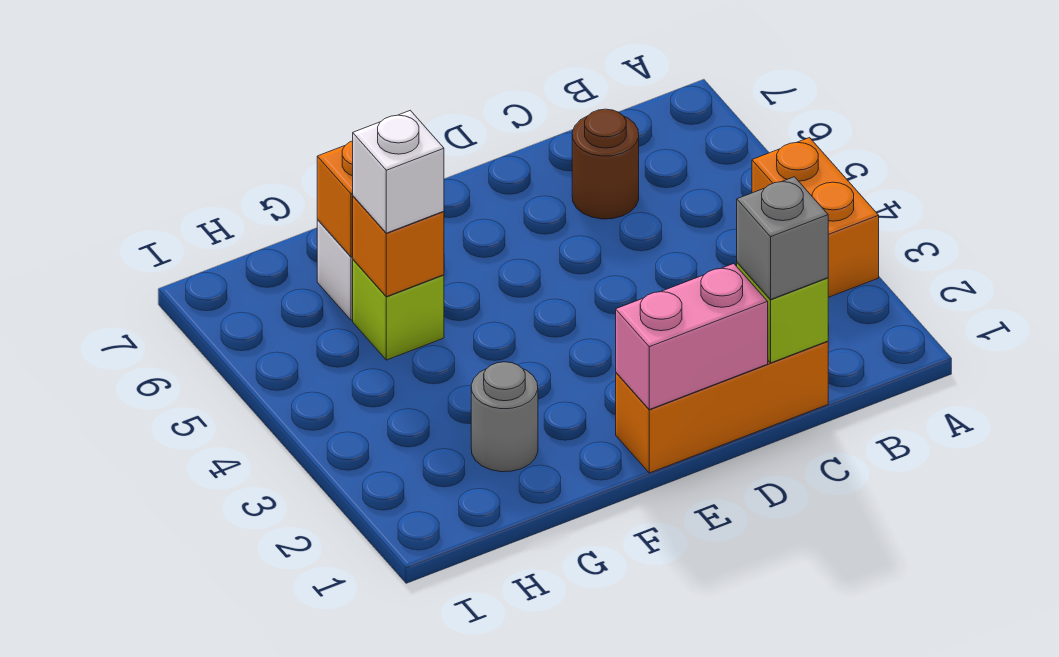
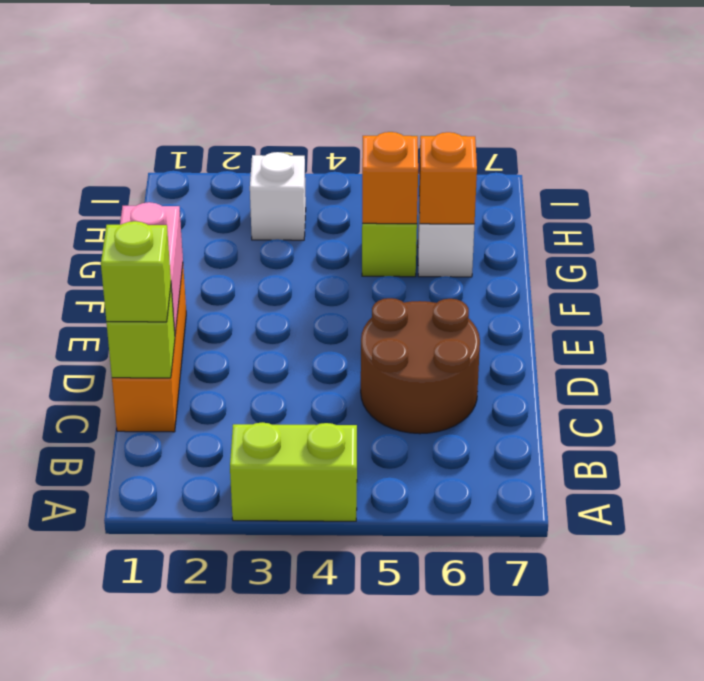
orange 1x2 brick [752,138,879,297] -> lime 1x2 brick [230,422,357,521]
grey 1x1 brick [737,177,828,299] -> lime 1x1 brick [101,221,171,322]
brown 1x1 round brick [572,109,639,219] -> brown 2x2 round brick [361,298,480,434]
grey 1x1 round brick [471,362,538,472] -> none
white 1x1 brick [353,110,444,233] -> white 1x1 brick moved to [250,152,306,240]

